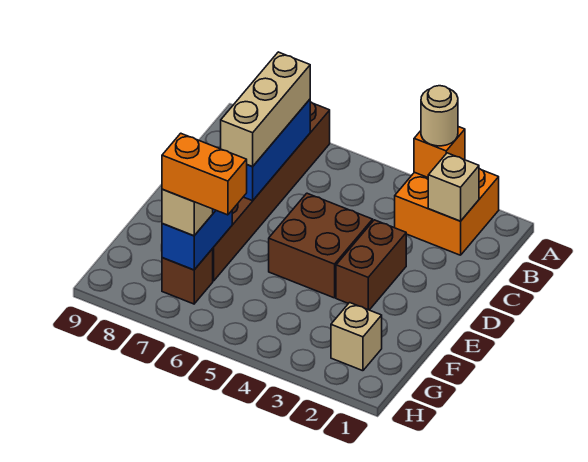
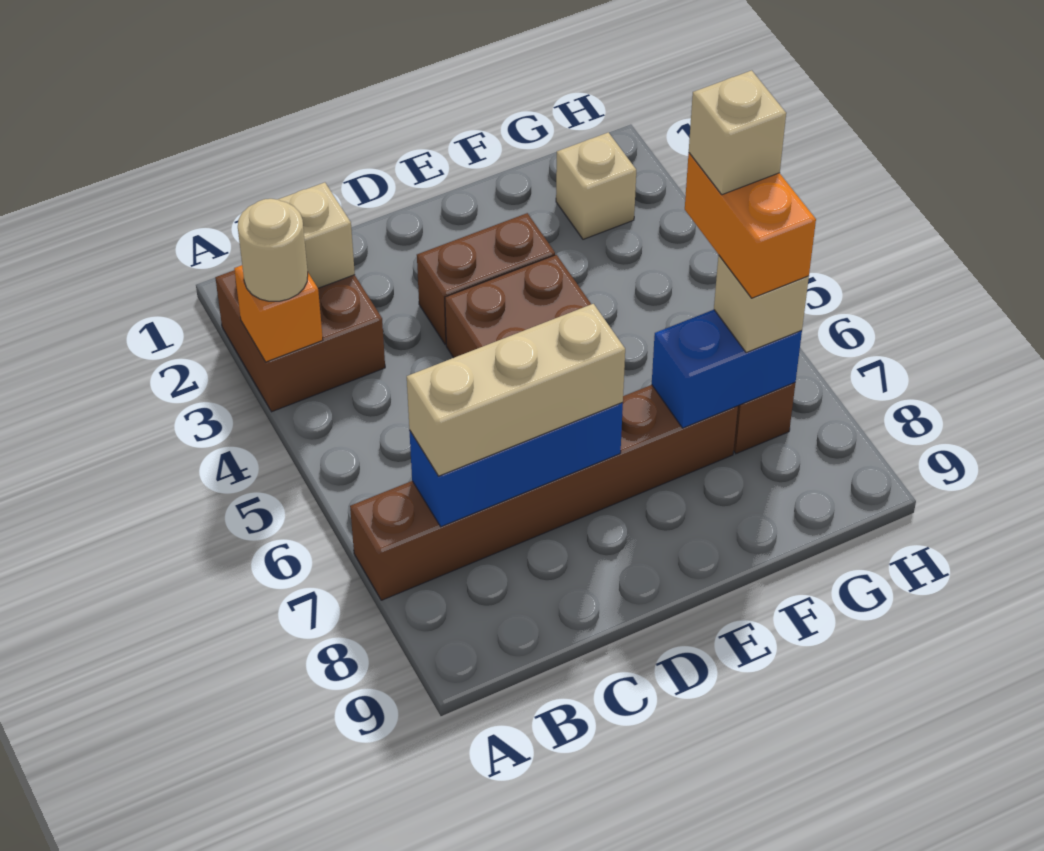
orange 2x2 brick [395,169,499,255] -> brown 2x2 brick [215,270,385,412]
none -> tan 1x1 brick [689,70,786,195]

